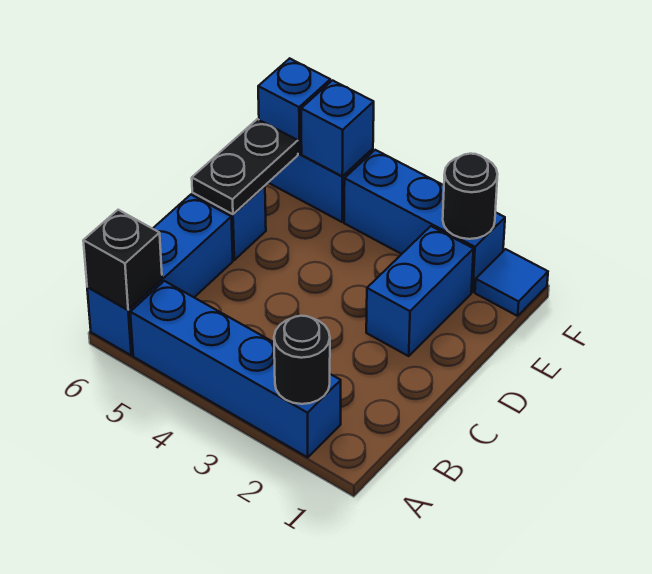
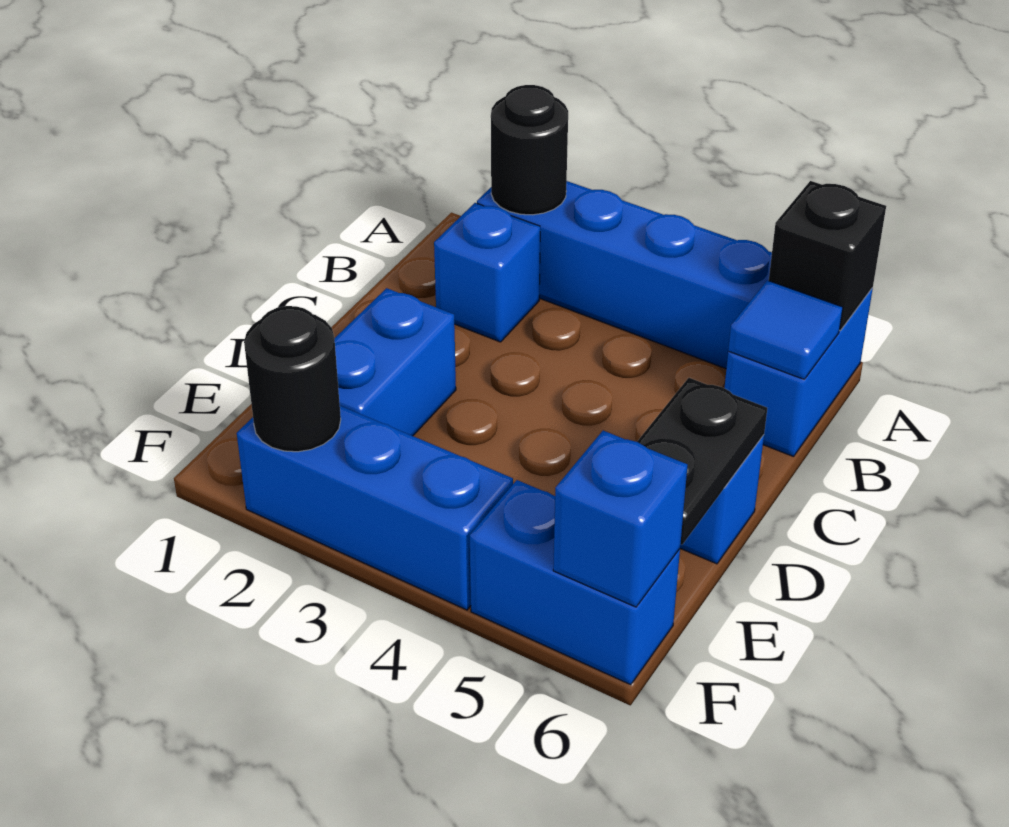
blue 1x3 brick [87,195,233,355] -> blue 1x2 brick [725,288,873,457]
blue 1x1 tile [475,249,548,316] -> blue 1x1 tile moved to [728,280,843,379]
blue 1x1 brick [301,80,374,176] -> blue 1x1 brick moved to [434,203,540,342]

